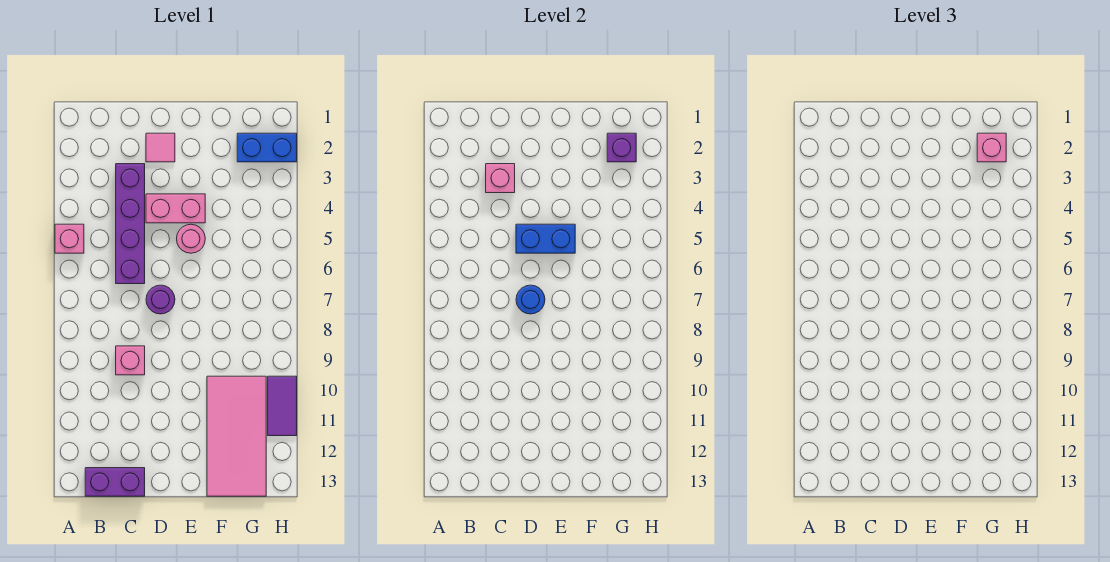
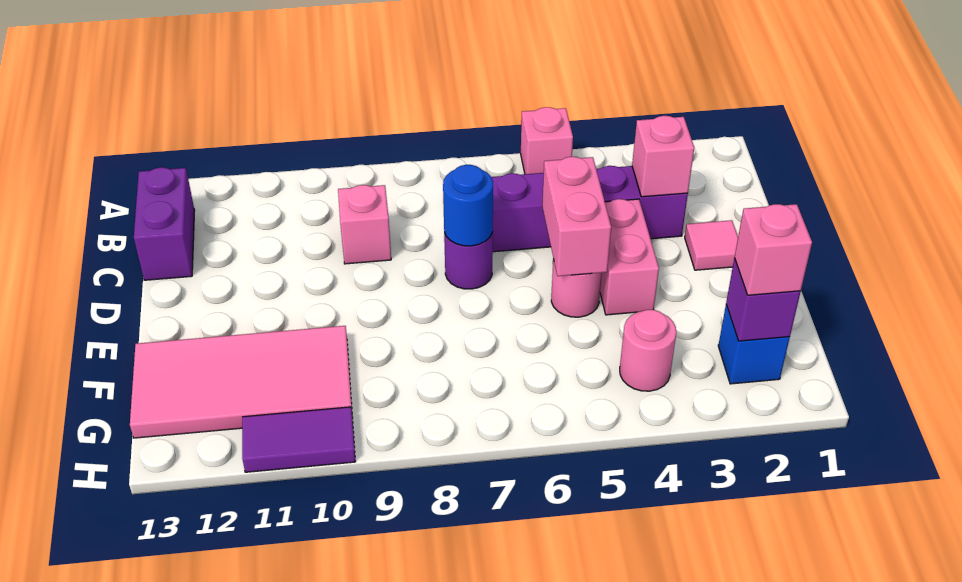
blue 1x2 brick [516,224,575,253] -> pink 1x2 brick [542,157,611,276]
blue 1x2 brick [237,133,297,162] -> blue 1x1 brick [718,305,790,384]
none -> pink 1x1 round brick [620,310,676,391]

